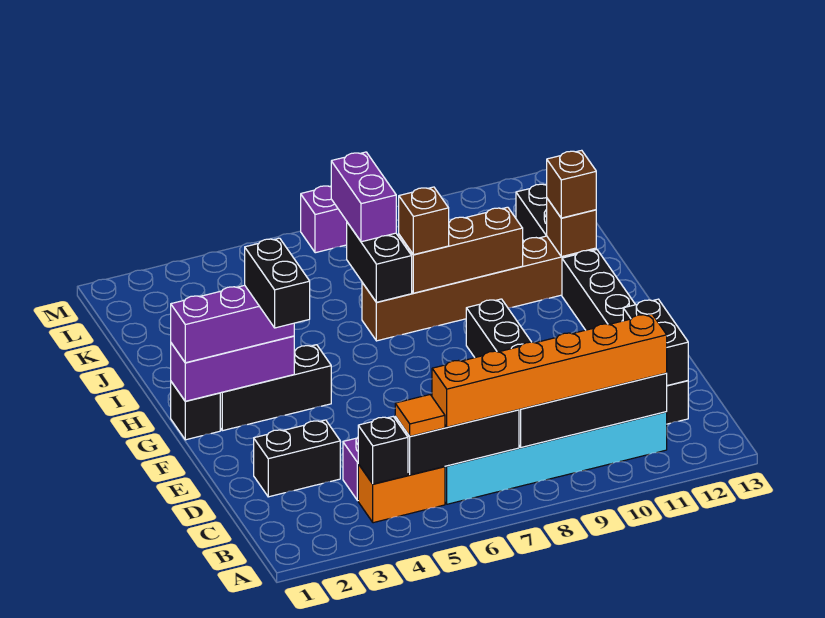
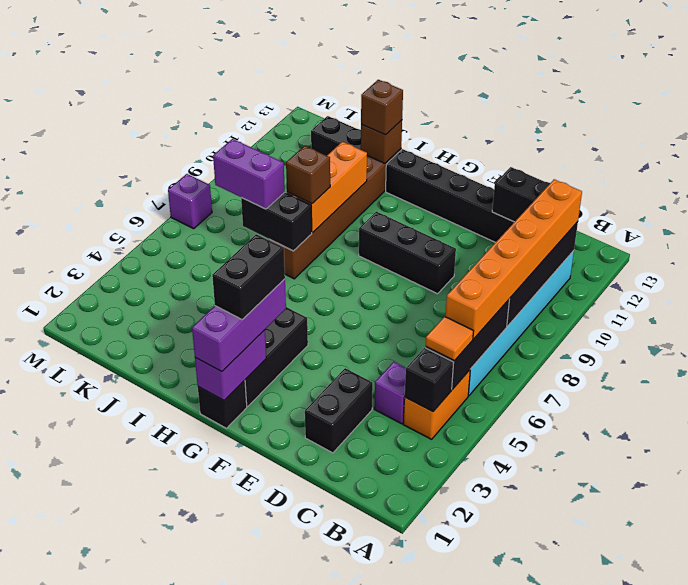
black 1x2 brick [245,238,310,328] -> black 1x2 brick turned to [212,234,285,320]
purple 1x3 brick [171,336,294,401] -> purple 1x2 brick [195,330,266,400]
brown 1x3 brick [399,207,523,293] -> orange 1x3 brick [287,142,367,232]

